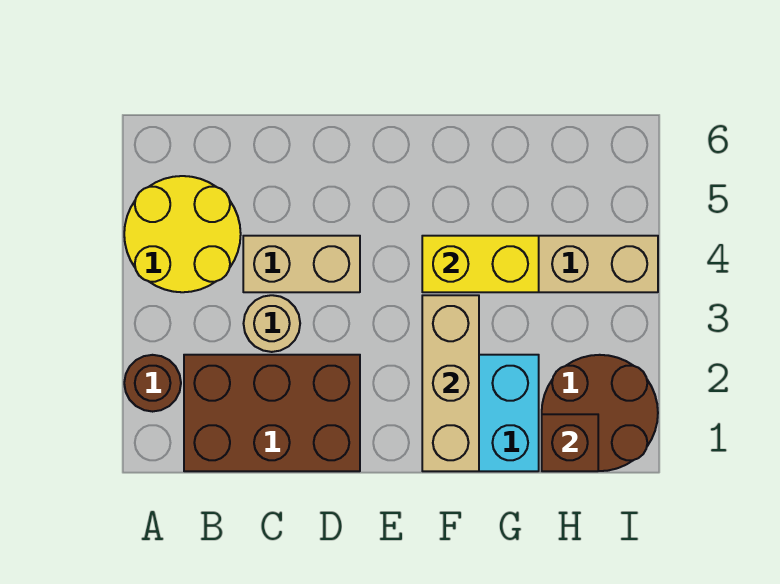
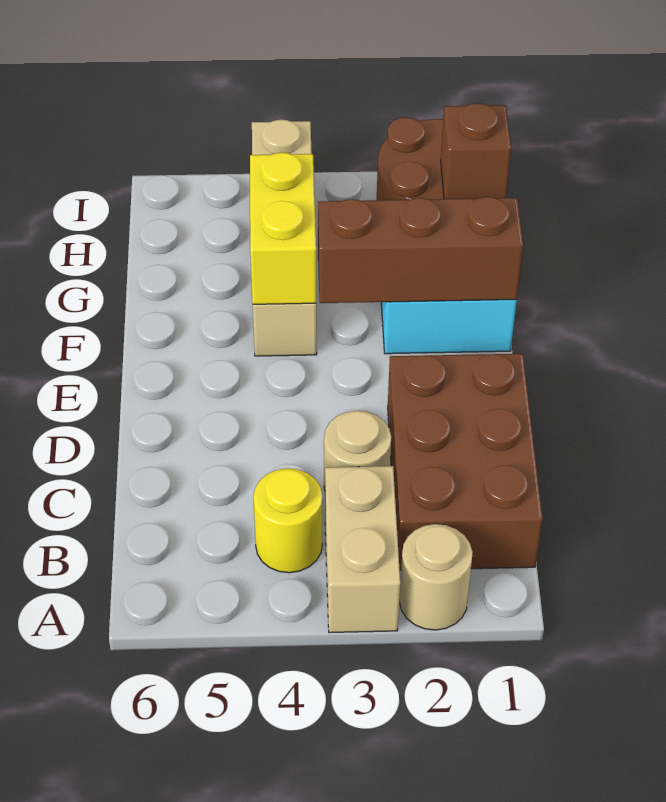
brown 1x1 round brick [124,355,181,412] -> tan 1x1 round brick [399,524,473,630]
yellow 2x2 round brick [124,176,241,292] -> yellow 1x1 round brick [253,468,322,573]
tan 1x2 brick [243,236,360,292] -> tan 1x2 brick moved to [325,466,400,632]
tan 1x3 brick [422,295,479,471] -> brown 1x3 brick [318,197,523,303]

